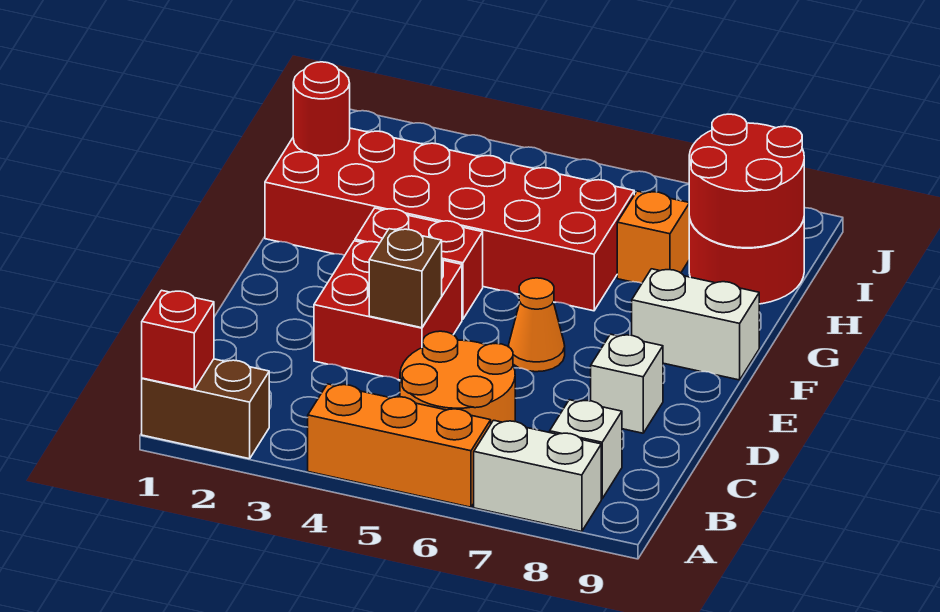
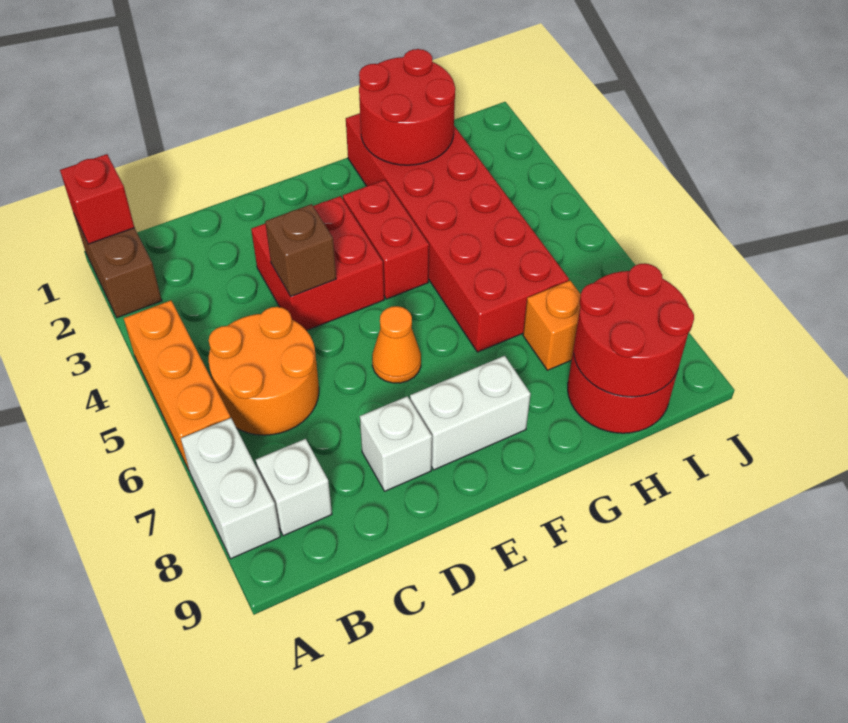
white 1x2 brick [632,269,759,380] -> white 1x2 brick turned to [410,356,531,470]
red 1x1 round brick [293,62,350,156] -> red 2x2 round brick [359,49,455,165]

